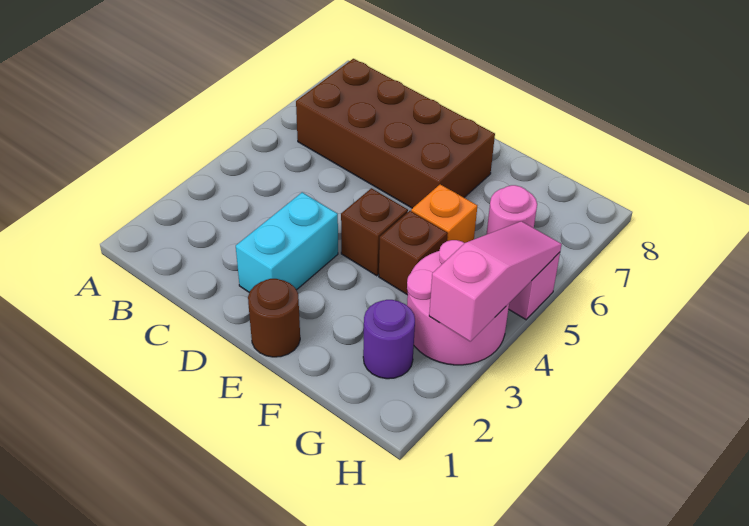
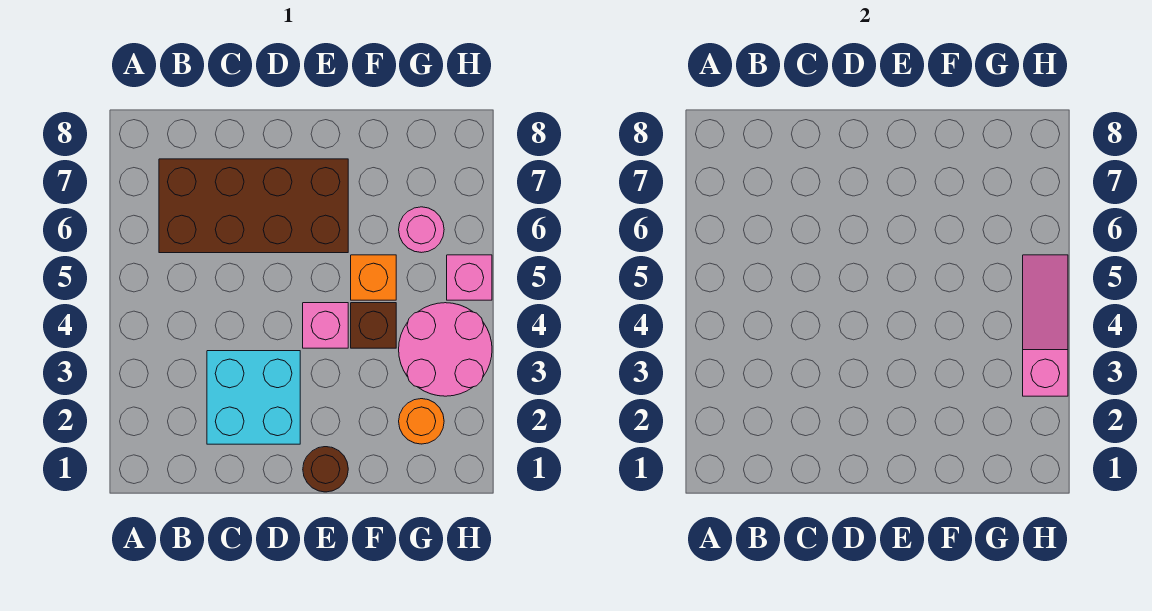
cyan 1x2 brick [236,192,338,292] -> cyan 2x2 brick [207,351,300,444]
brown 1x1 brick [341,188,408,276] -> pink 1x1 brick [303,303,348,348]
purple 1x1 round brick [363,300,415,379] -> orange 1x1 round brick [399,399,444,444]

